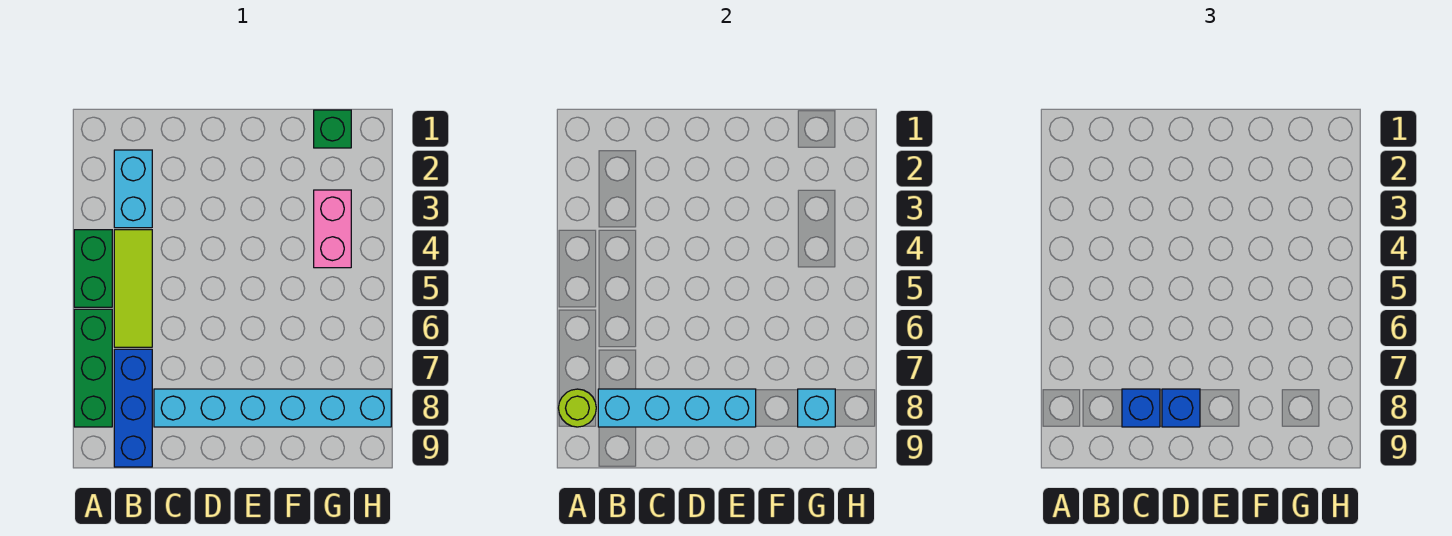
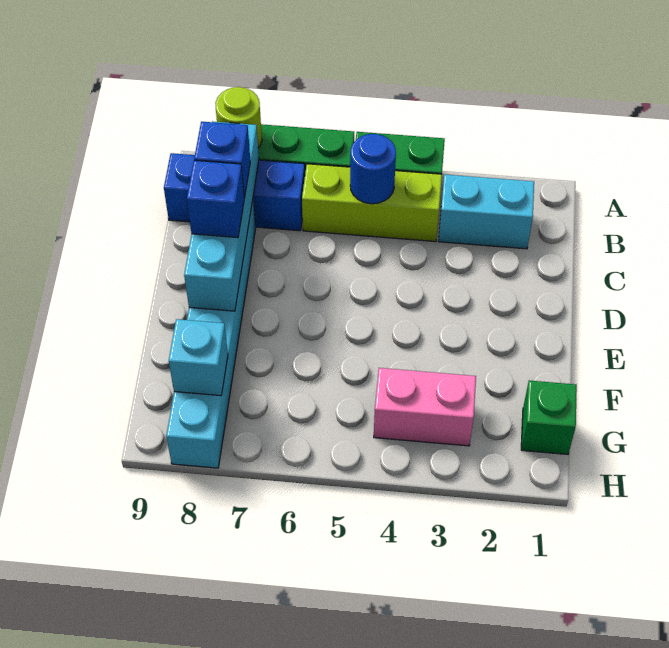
lime 1x3 tile [114,230,152,347] -> lime 1x3 brick [302,164,442,242]
none -> blue 1x1 round brick [350,134,396,204]

